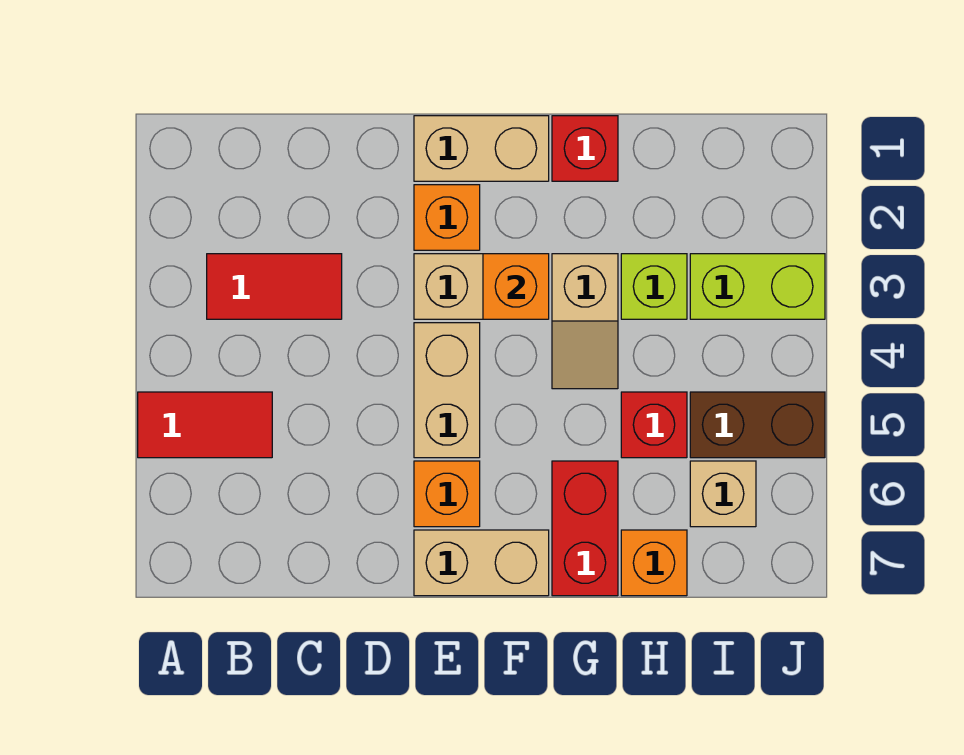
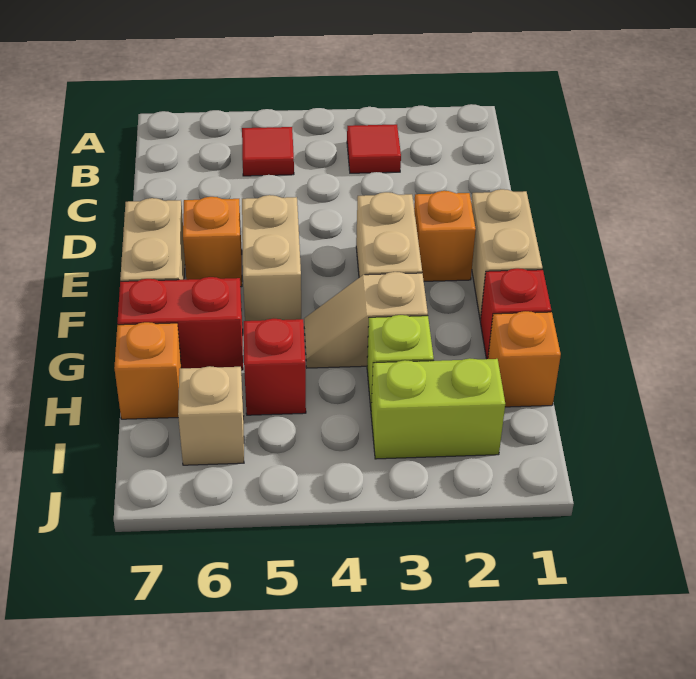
red 1x2 tile [138,392,272,458] -> red 1x1 tile [242,127,294,176]
red 1x2 tile [207,254,342,319] -> red 1x1 tile [347,125,401,173]
tan 1x2 brick [414,323,480,458] -> tan 1x2 brick turned to [242,195,301,321]
orange 1x1 brick [483,254,549,319] -> orange 1x1 brick moved to [488,311,561,407]
lime 1x2 brick [690,254,825,319] -> lime 1x2 brick turned to [371,358,505,459]
brown 1x2 brick [690,392,825,458] -> none

